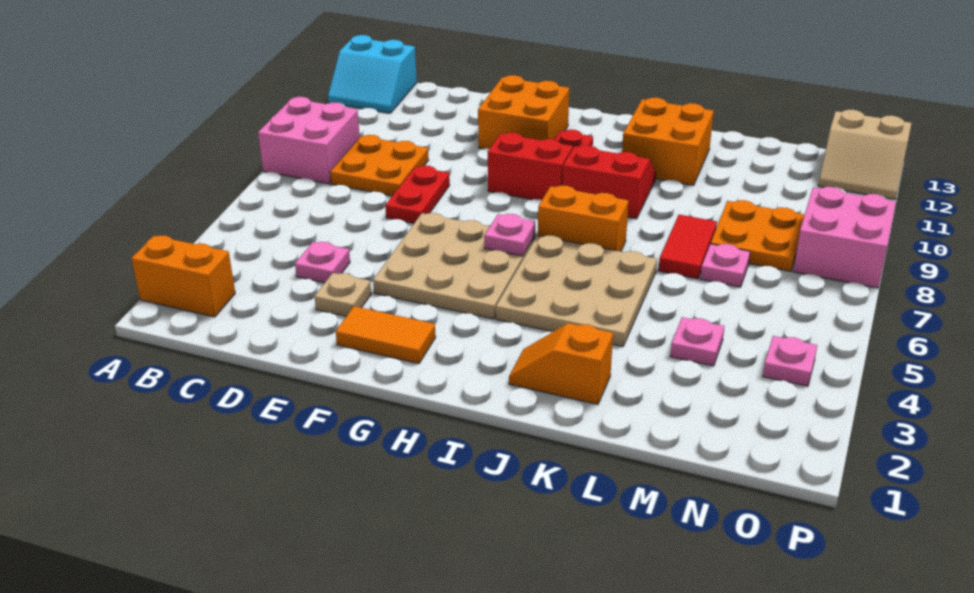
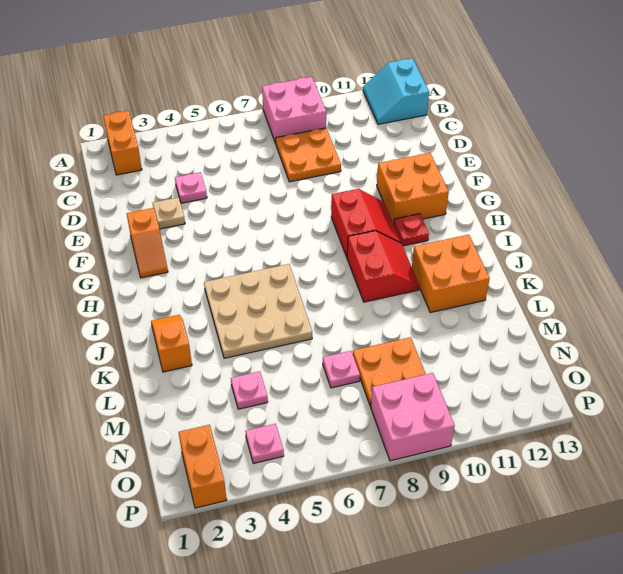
red 1x2 plate [385,166,450,223] -> none
orange 1x2 tile [336,306,436,364] -> orange 1x2 slope [127,208,168,278]
tan 3x3 plate [373,213,535,319] -> none
pink 1x1 plate [484,214,535,256] -> none
orange 1x2 brick [538,186,628,251] -> orange 1x2 brick moved to [178,425,227,508]
red 1x2 tile [659,215,717,279] -> none
tan 2x2 slope [818,110,911,200] -> none

